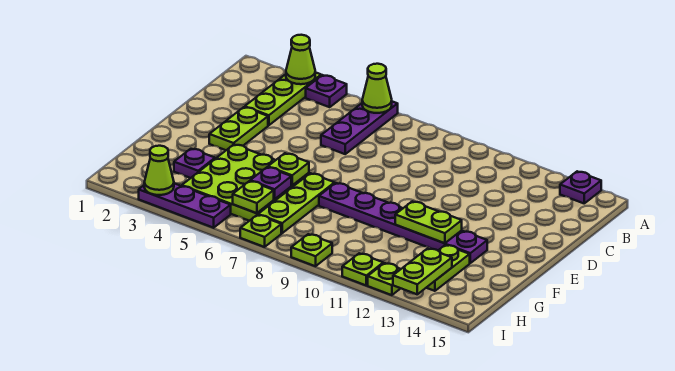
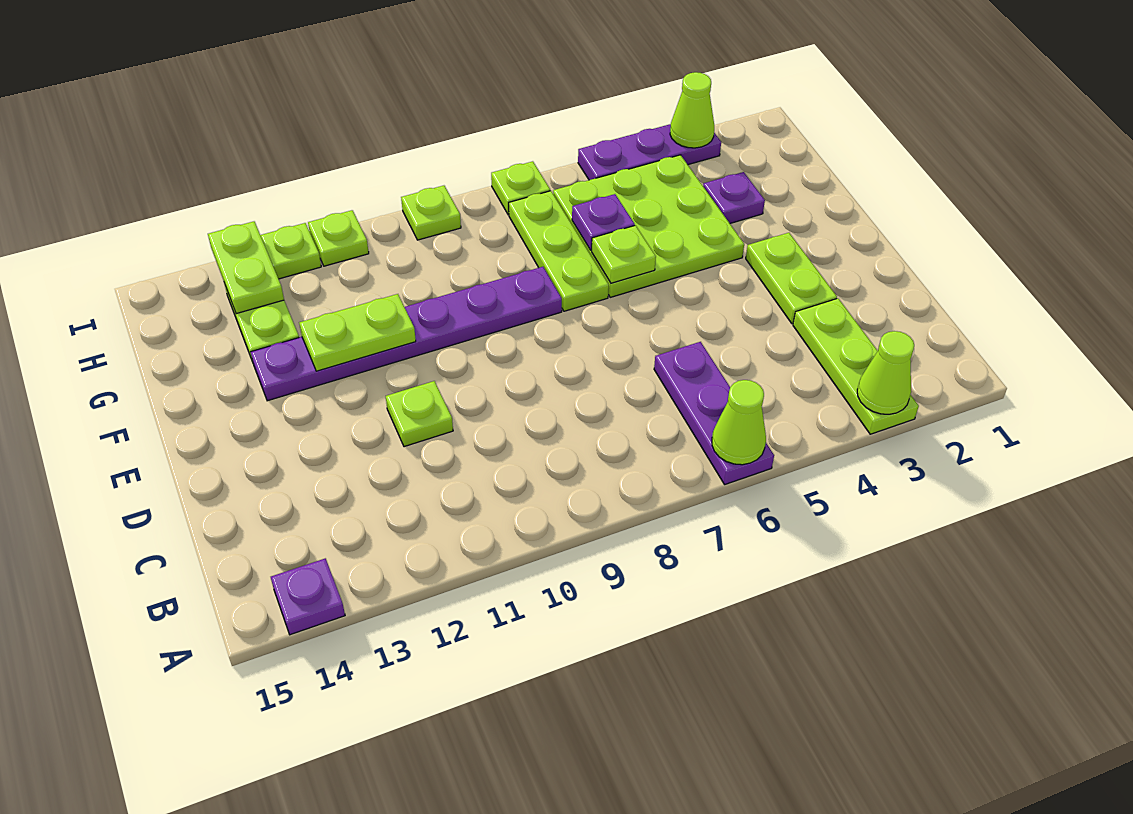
purple 1x1 plate [306,75,347,107] -> none
lime 1x1 plate [233,181,274,213] -> lime 1x1 plate moved to [386,381,453,447]

